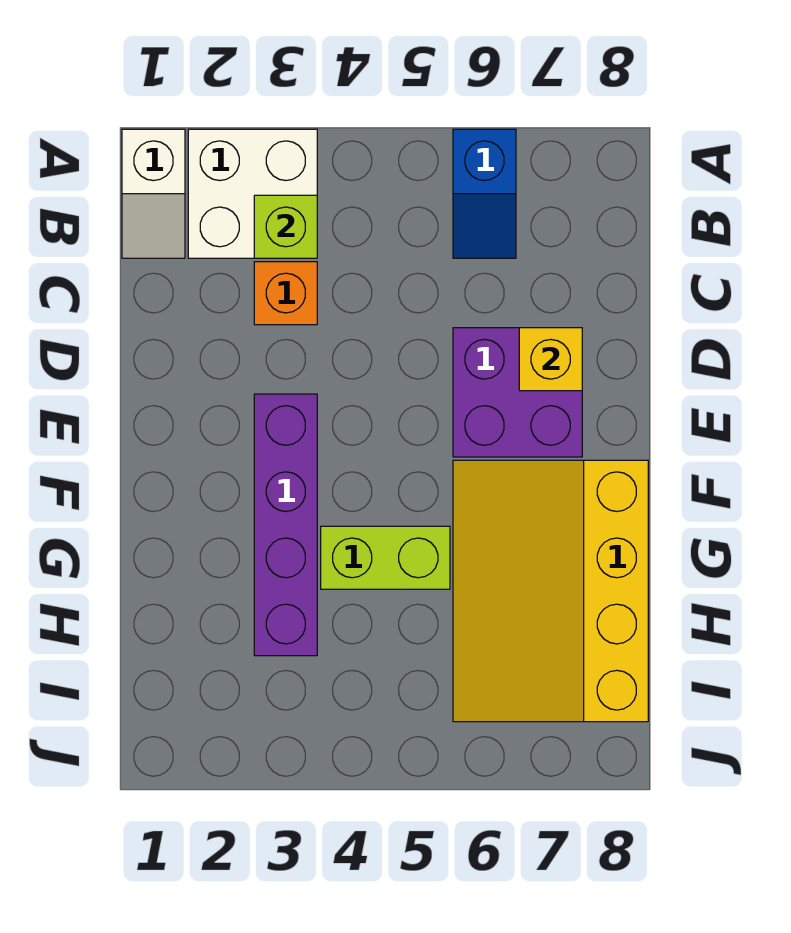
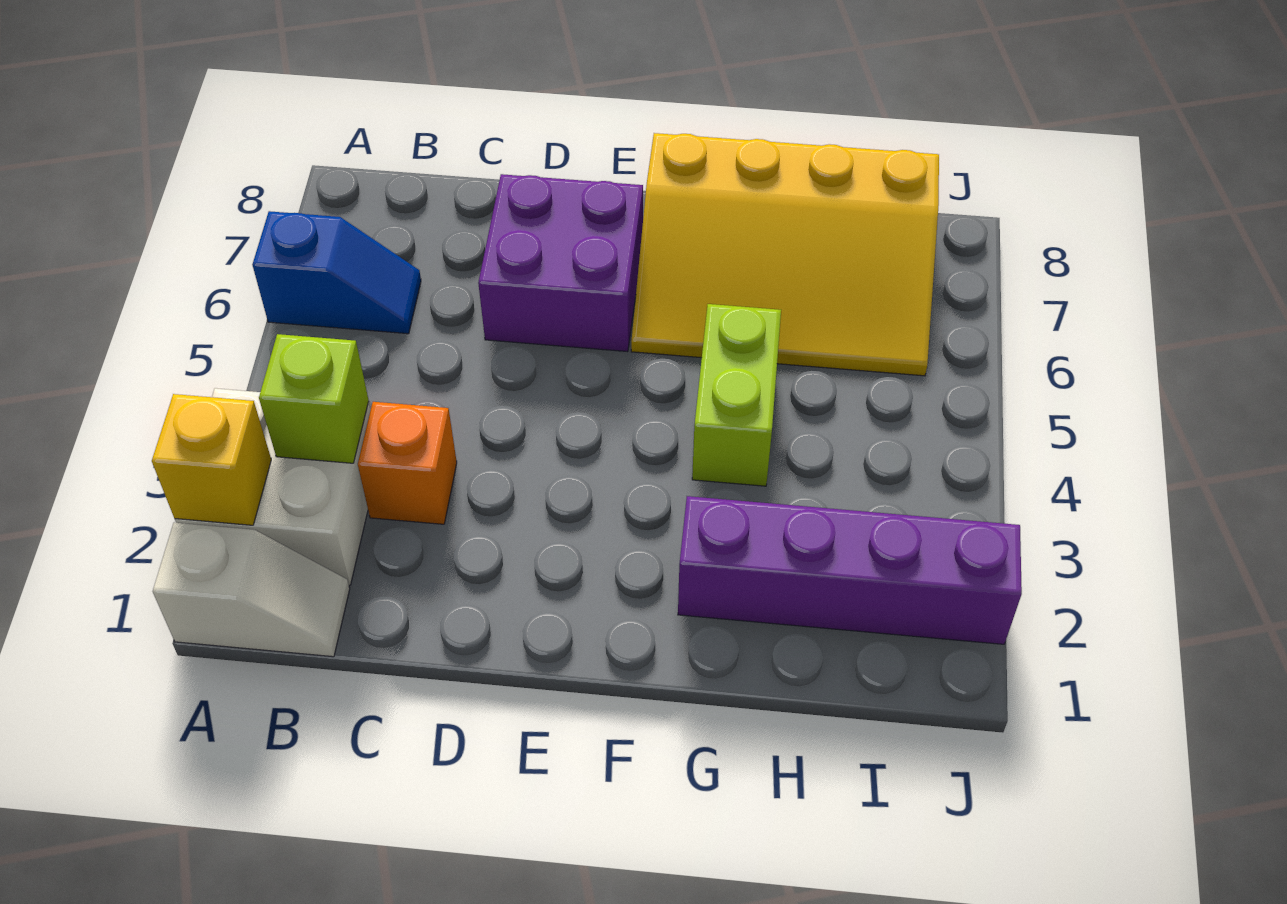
yellow 1x1 brick [519,328,582,391] -> yellow 1x1 brick moved to [152,394,271,525]
purple 1x4 brick [254,394,317,656] -> purple 1x4 brick moved to [678,496,1022,644]

